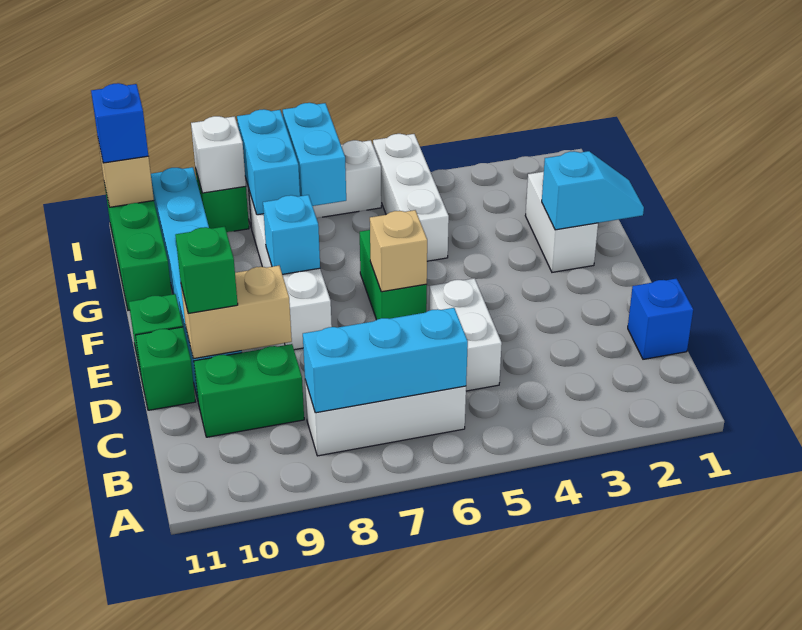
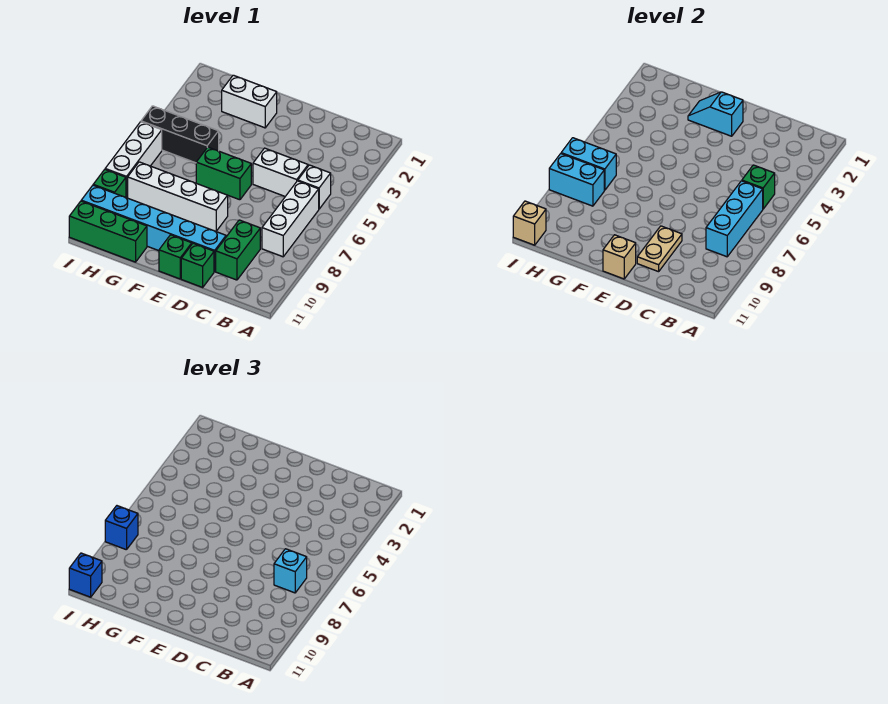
blue 1x1 brick [628,279,693,359] -> blue 1x1 brick moved to [105,506,138,550]
tan 1x2 brick [181,266,292,359] -> tan 1x2 plate [637,226,682,272]
green 1x1 brick [175,227,238,314] -> green 1x1 brick moved to [742,165,775,209]
tan 1x1 brick [370,210,427,292] -> tan 1x1 brick moved to [603,235,636,279]
cyan 1x2 slope [542,151,644,230] -> cyan 1x2 slope turned to [688,92,743,136]
cyan 1x1 brick [263,195,320,274] -> cyan 1x1 brick moved to [274,549,307,593]
white 1x3 brick [373,134,449,261] -> black 1x3 brick [141,106,219,163]
white 1x1 brick [191,116,246,193] -> white 1x1 brick moved to [298,165,331,209]

